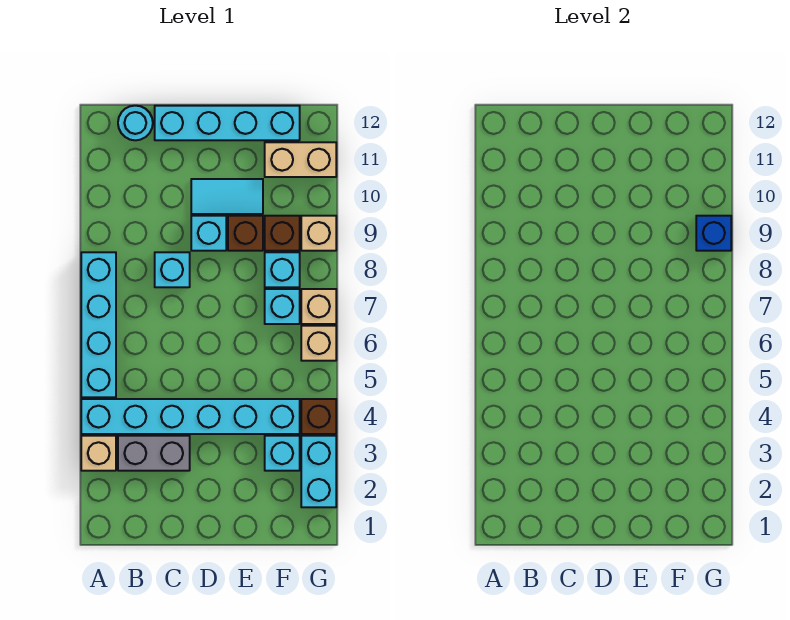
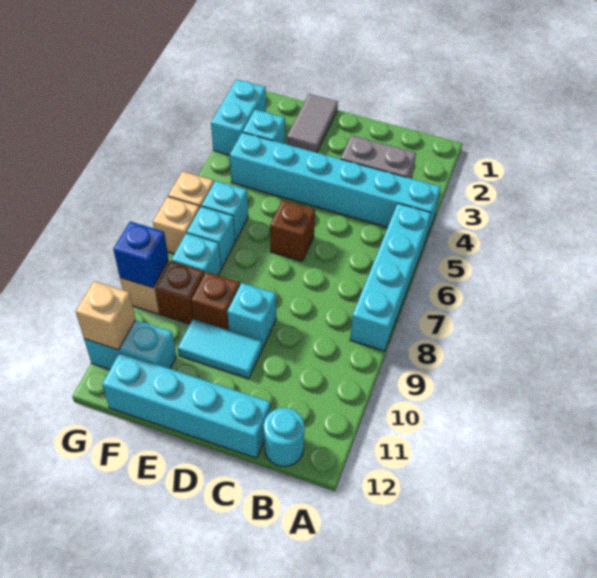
tan 1x1 brick [81,436,116,471] -> tan 1x1 brick moved to [76,281,135,350]
cyan 1x1 brick [155,252,190,287] -> cyan 1x1 brick moved to [202,181,248,242]
none -> grey 1x2 tile [287,94,338,153]
tan 1x2 brick [265,142,336,177] -> cyan 1x2 brick [84,320,176,370]
brown 1x1 brick [301,399,336,434] -> brown 1x1 brick moved to [270,200,315,261]

